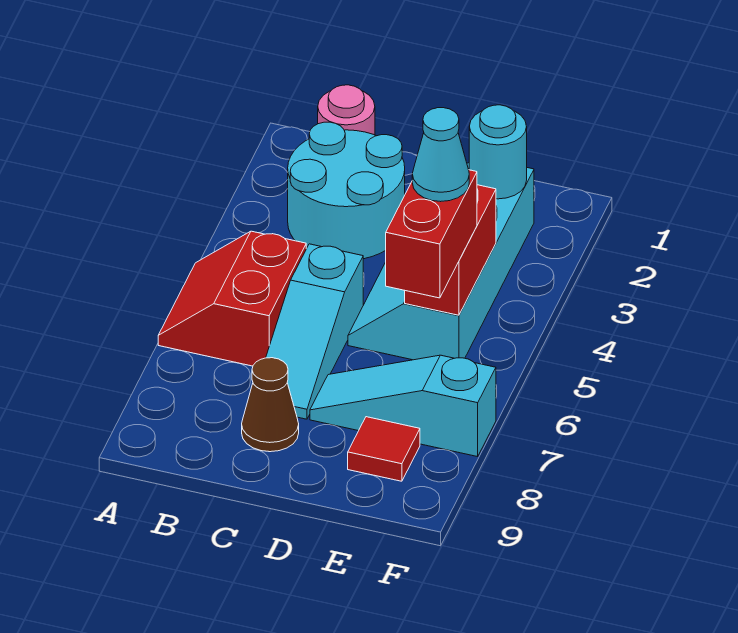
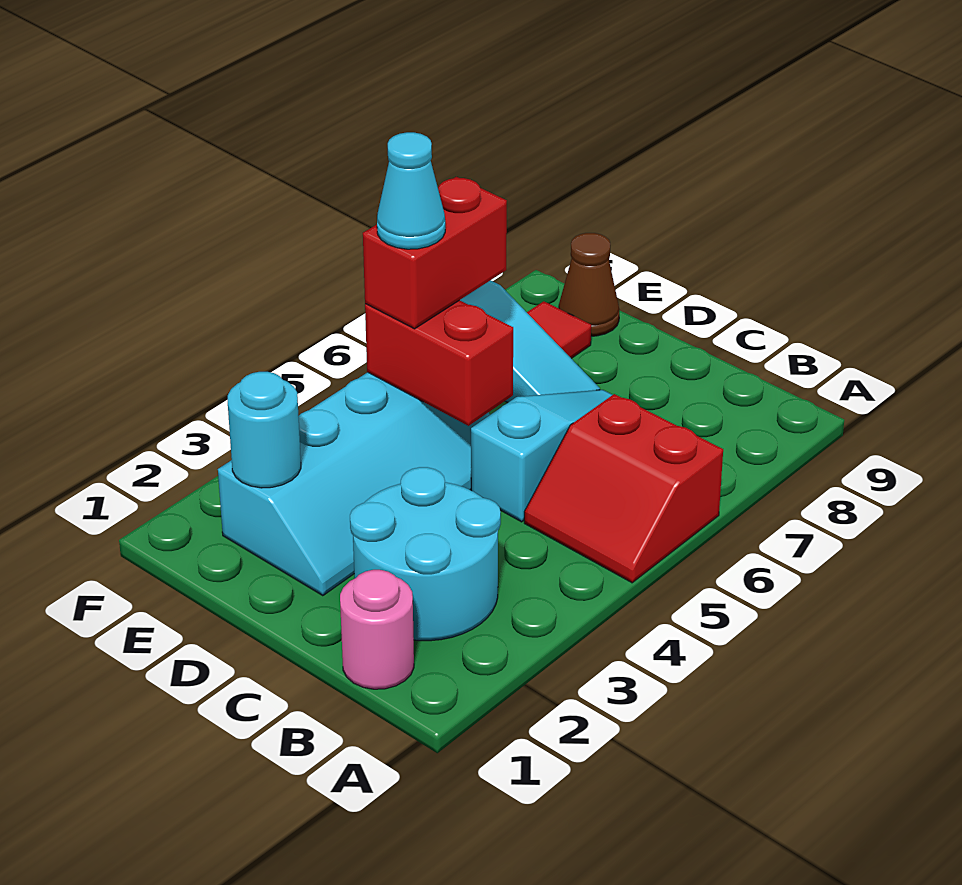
red 2x2 slope [158,231,306,366] -> red 2x2 slope turned to [524,394,723,583]
brown 1x1 cone [242,358,299,452] -> brown 1x1 cone moved to [558,233,619,336]
red 1x2 brick [405,185,496,315] -> red 1x2 brick turned to [365,300,513,426]

